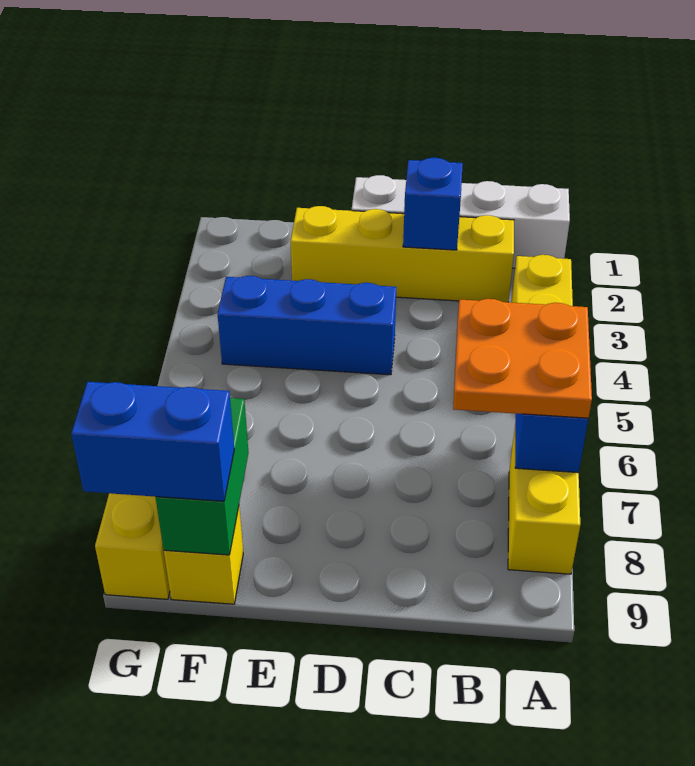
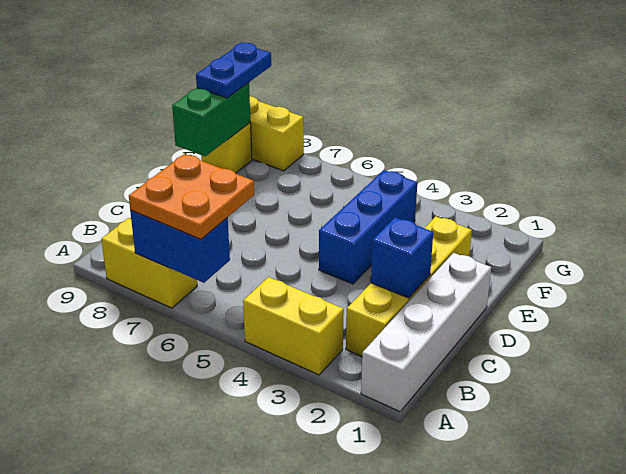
green 1x2 brick [156,398,249,555] -> green 1x2 brick turned to [172,83,250,156]
blue 1x2 brick [71,382,234,501] -> blue 1x2 plate [196,43,271,98]

